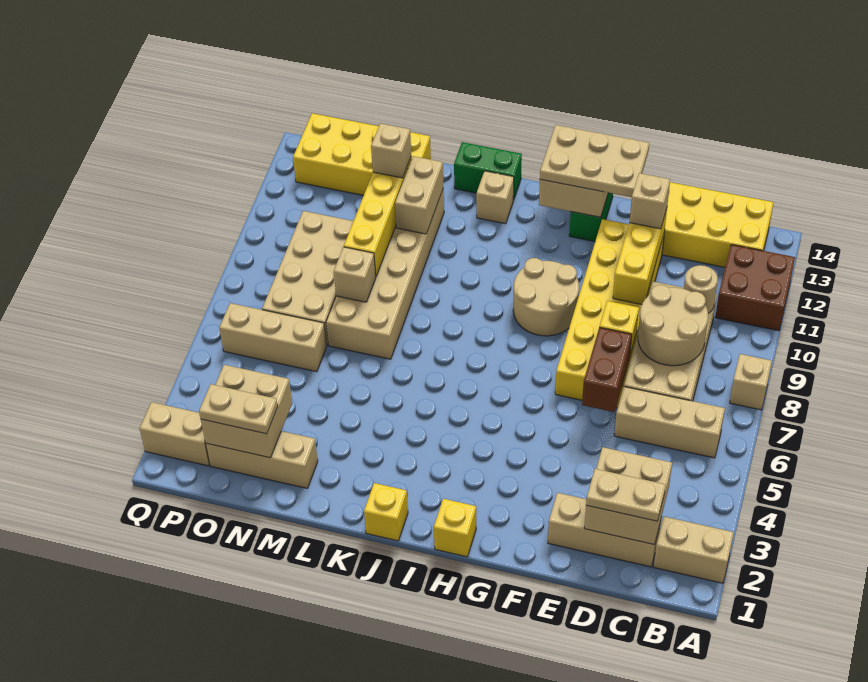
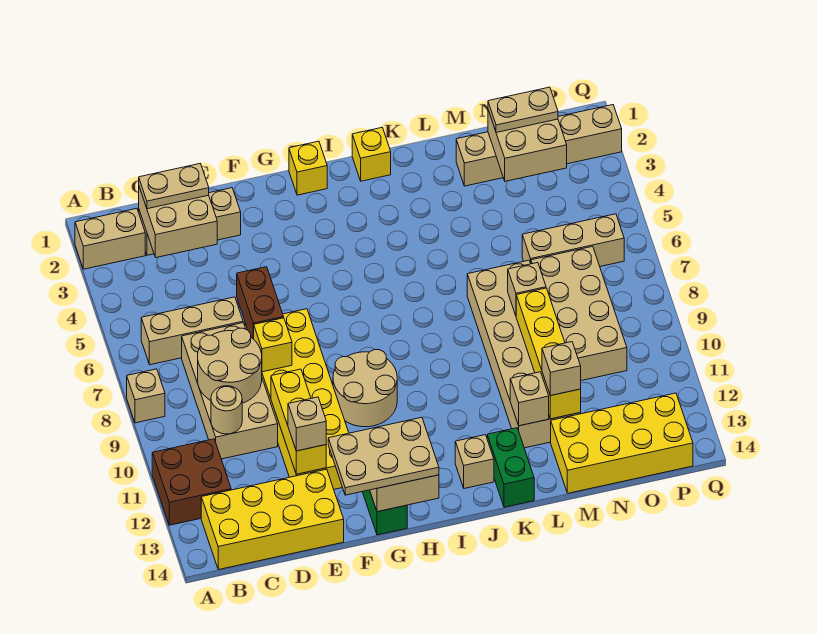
green 1x2 brick [454,142,522,200] -> green 1x2 brick turned to [487,428,534,507]
tan 1x2 brick [395,156,443,234] -> tan 1x1 brick [510,372,549,426]

